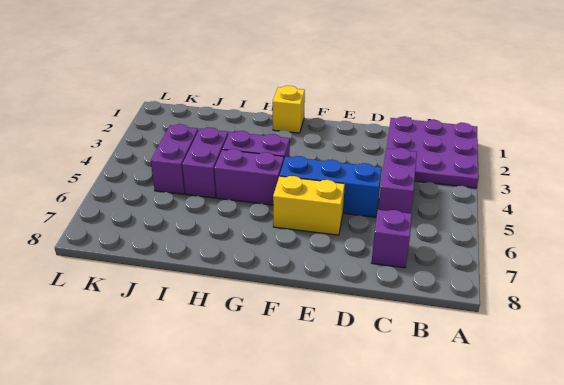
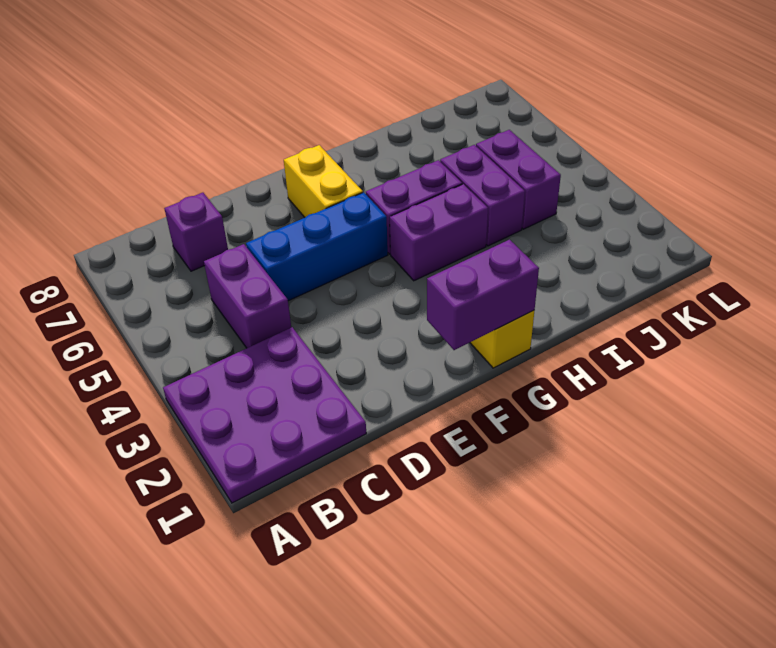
yellow 1x2 brick [273,176,345,235] -> yellow 1x2 brick turned to [284,145,363,217]
none -> purple 1x2 brick [427,240,539,350]

